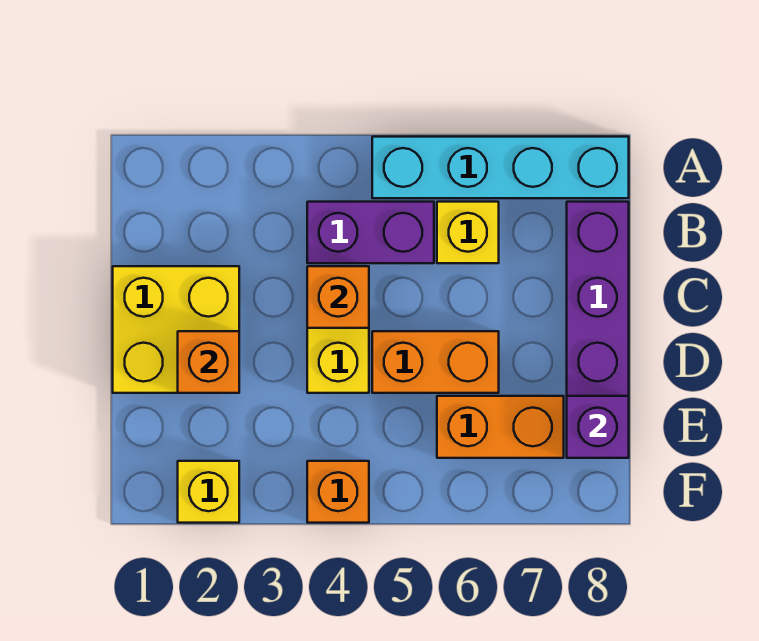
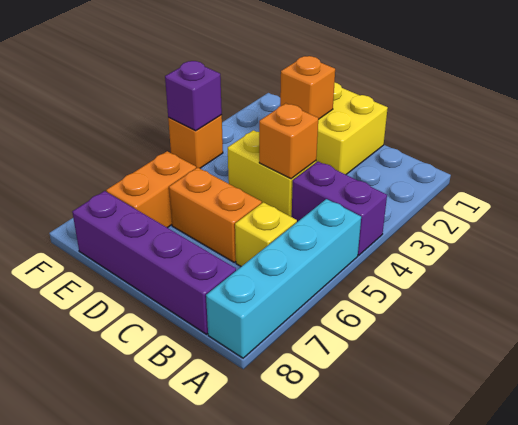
purple 1x2 brick [307,202,434,263] -> purple 1x2 brick turned to [292,162,387,255]
orange 1x2 brick [372,331,499,393] -> orange 1x2 brick turned to [169,167,262,262]
purple 1x1 brick [567,396,629,458] -> purple 1x1 brick moved to [165,61,222,131]
yellow 1x1 brick [178,461,239,523] -> none

